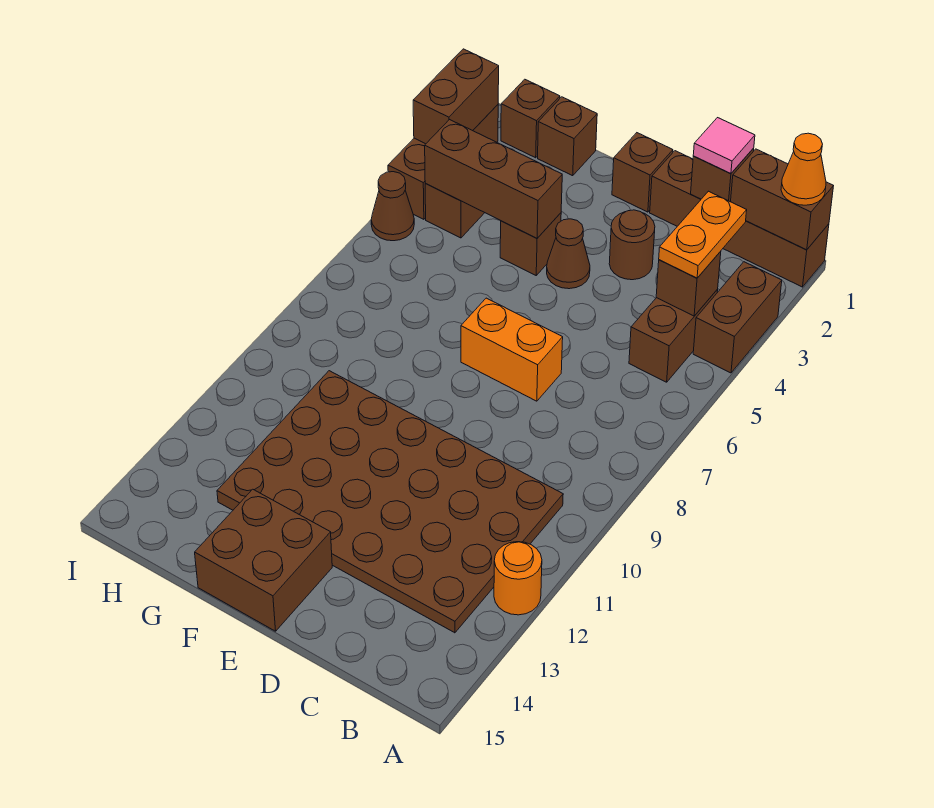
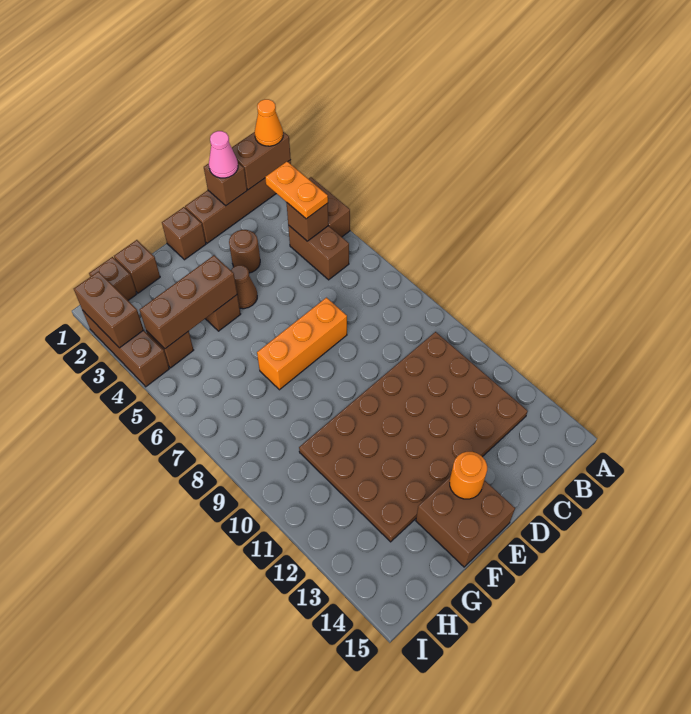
orange 1x1 round brick [494,542,542,615] -> orange 1x1 round brick moved to [450,452,487,499]
pink 1x1 tile [693,118,755,173] -> pink 1x1 cone [209,131,238,178]
orange 1x2 brick [461,298,563,401] -> orange 1x3 brick [257,298,347,390]
brown 1x1 cone [371,172,414,241] -> none

